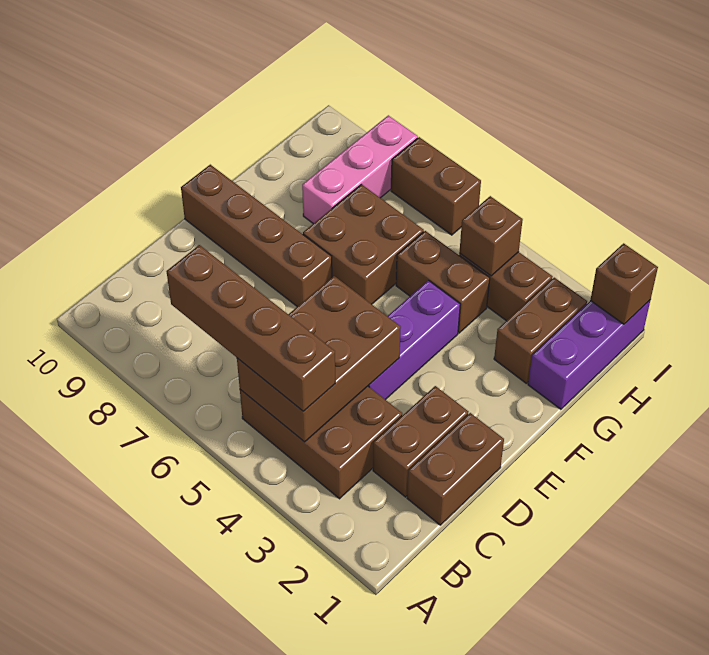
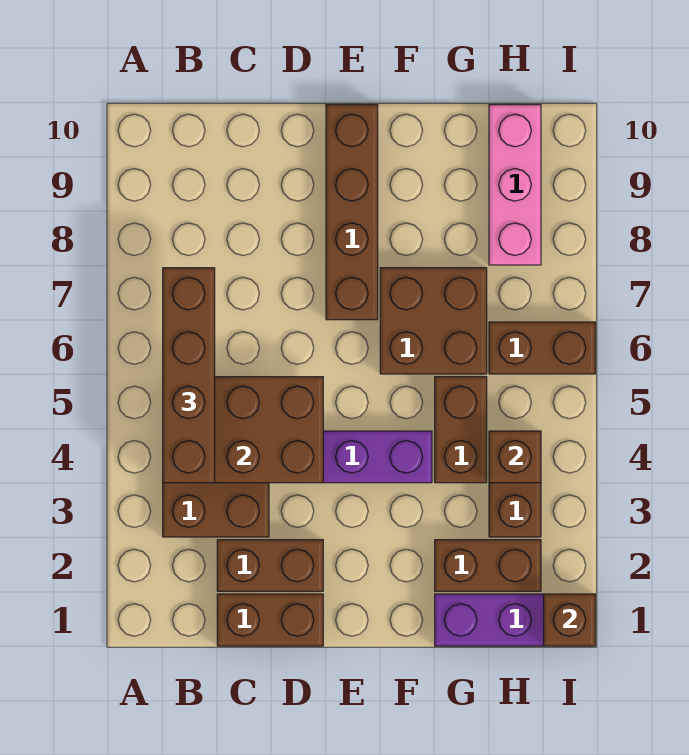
pink 1x3 brick [302,115,418,224] -> pink 1x3 brick turned to [489,105,541,265]
brown 1x2 brick [391,137,481,235] -> brown 1x2 brick turned to [489,322,595,374]

